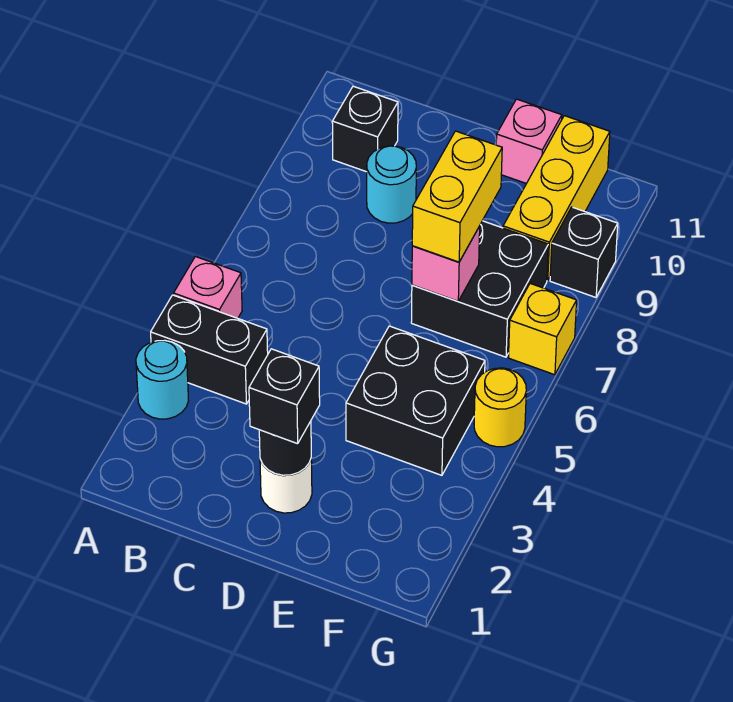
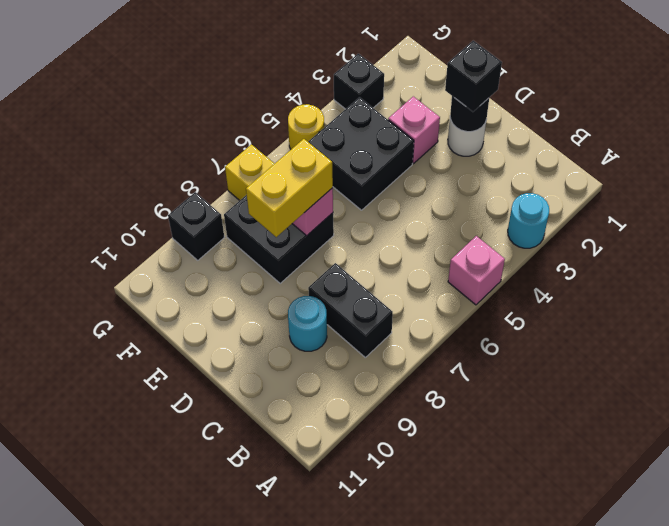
black 1x2 brick [151,295,268,404] -> black 1x2 brick moved to [308,263,393,357]
black 1x1 brick [332,86,398,172] -> black 1x1 brick moved to [334,54,384,109]
pink 1x1 brick [496,99,562,183] -> pink 1x1 brick moved to [388,96,440,163]
yellow 1x3 brick [503,116,610,280] -> none

